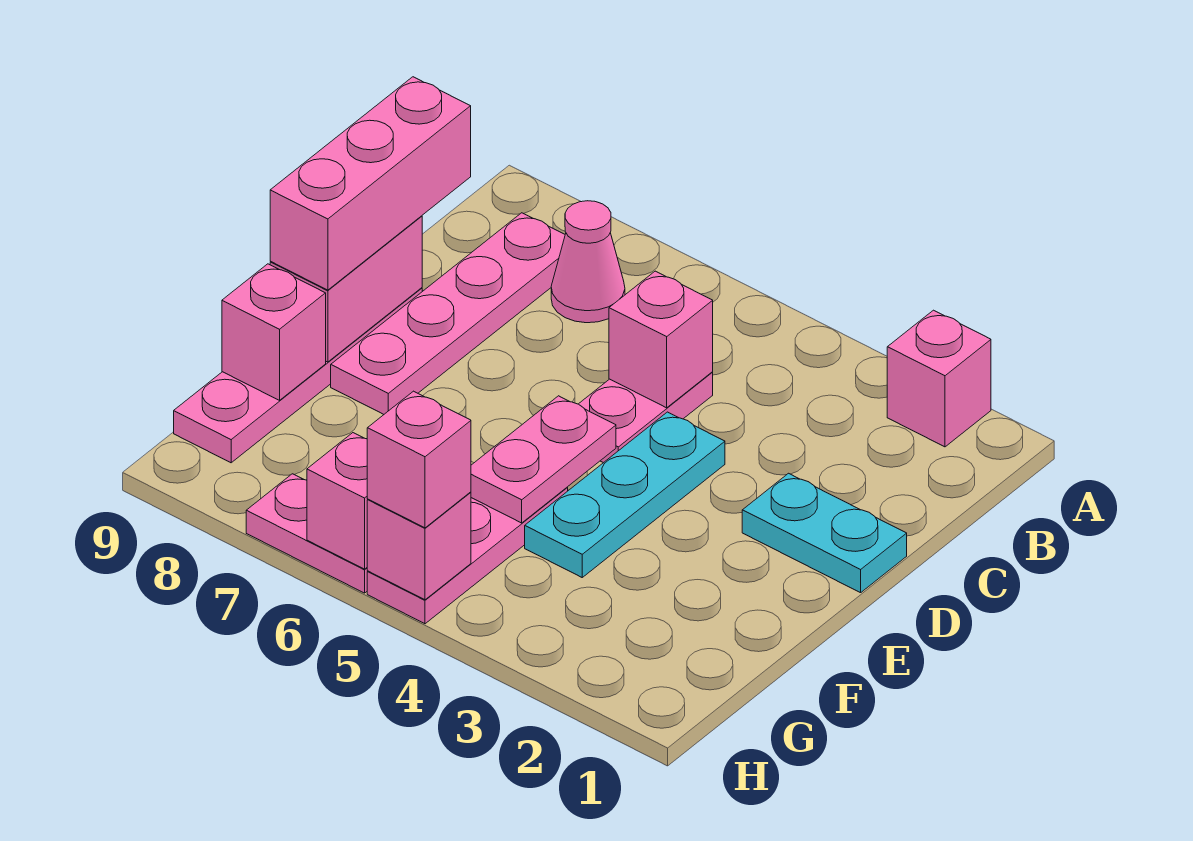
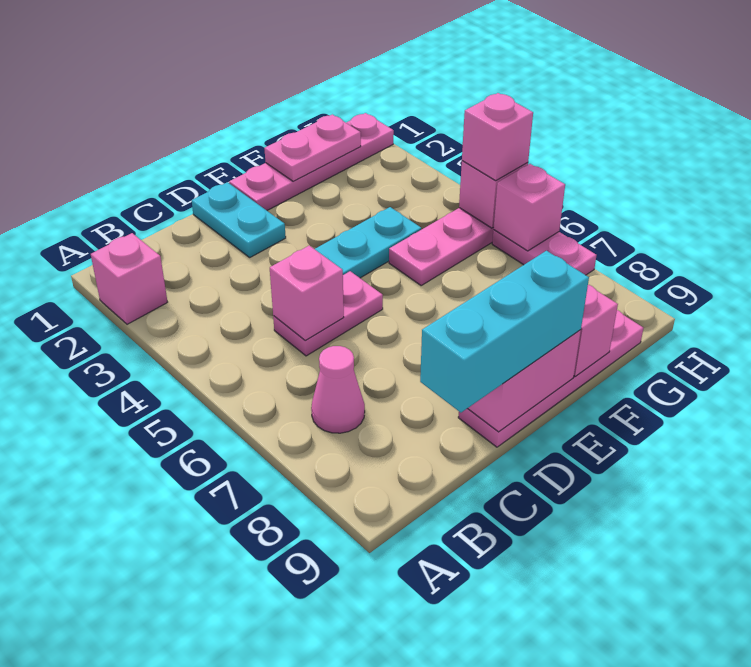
pink 1x4 plate [331,213,565,414] -> pink 1x4 plate moved to [229,113,394,210]
pink 1x3 brick [270,77,471,290] -> cyan 1x3 brick [420,251,589,413]
pink 1x2 plate [471,396,616,523] -> pink 1x2 plate moved to [264,114,361,181]

